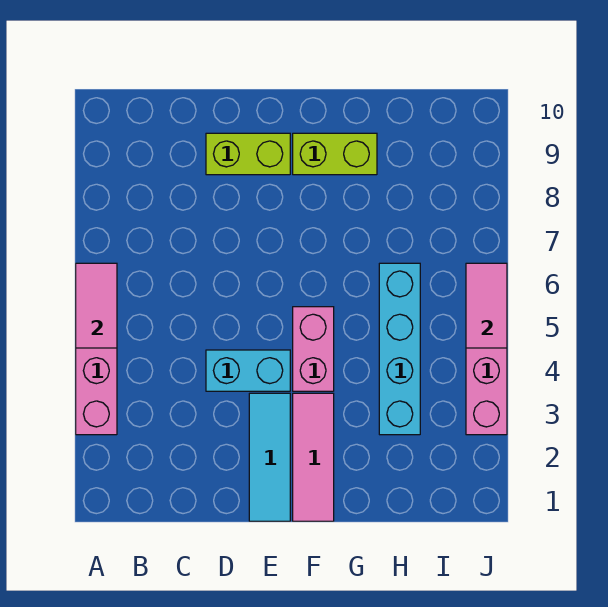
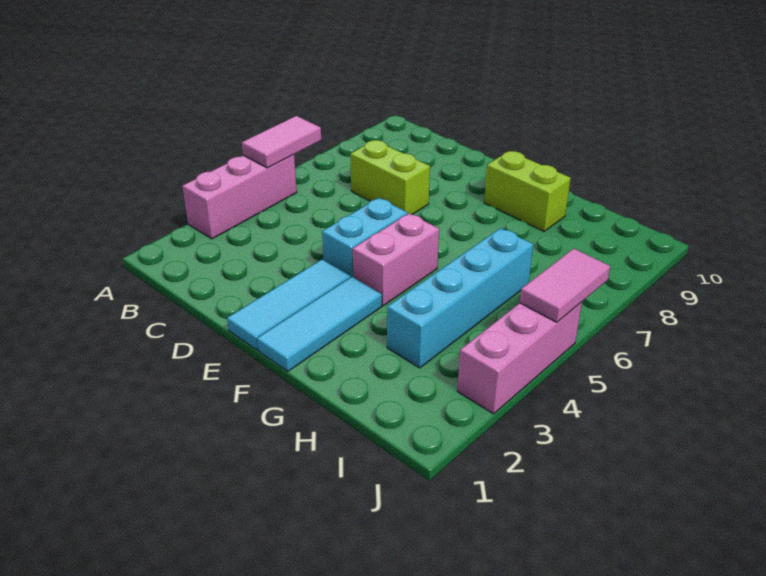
cyan 1x2 brick [206,350,290,391] -> cyan 1x2 brick turned to [322,198,408,277]
lime 1x2 brick [206,133,290,175] -> lime 1x2 brick moved to [350,140,430,215]
pink 1x3 tile [293,393,334,521] -> cyan 1x3 tile [257,277,382,371]

